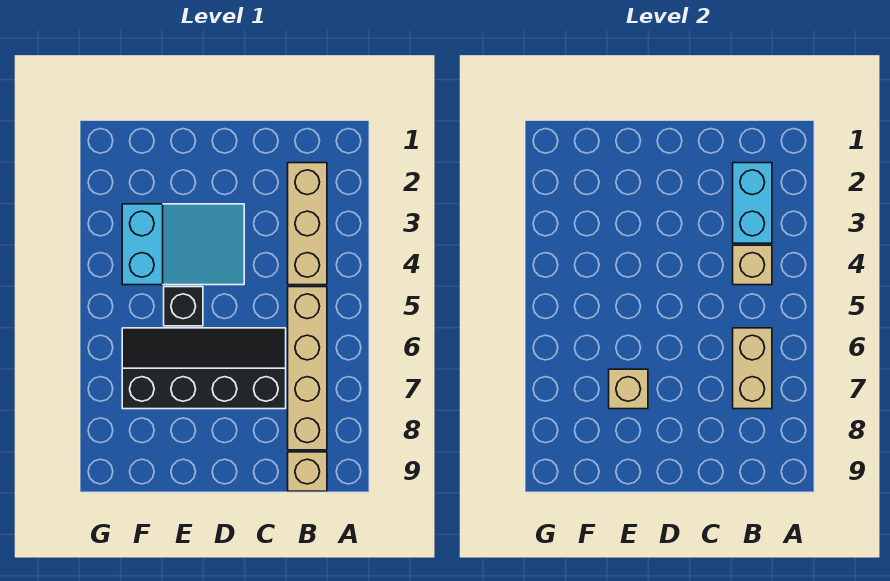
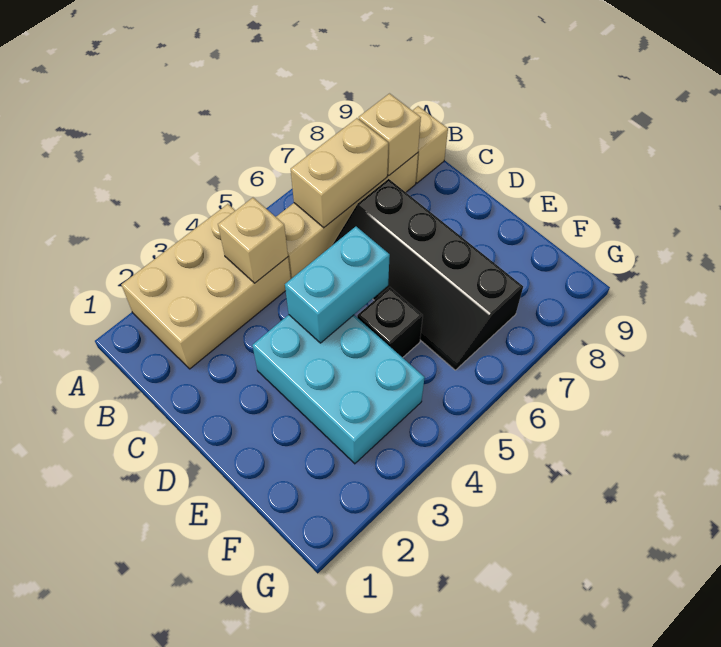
tan 1x3 brick [288,163,327,285] -> tan 2x3 brick [121,204,291,369]
cyan 1x2 brick [733,163,772,243] -> cyan 1x2 brick moved to [285,227,390,343]
cyan 2x3 slope [122,204,244,285] -> cyan 2x3 brick [252,315,425,464]
tan 1x1 brick [609,369,648,409] -> tan 1x1 brick moved to [359,94,421,175]

